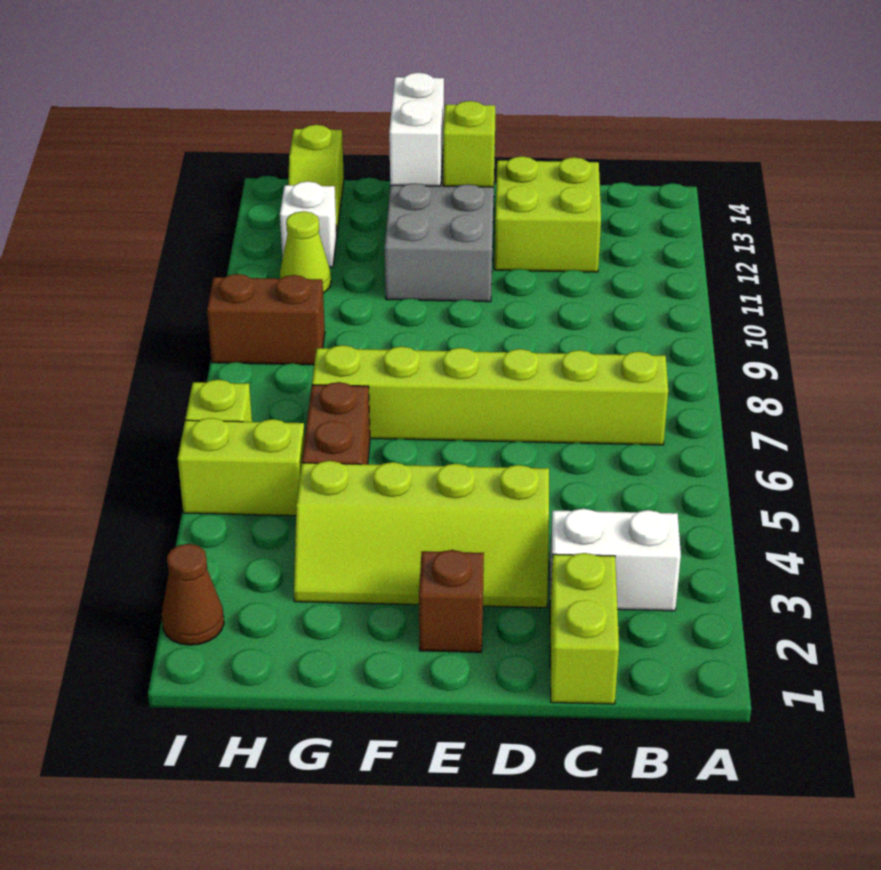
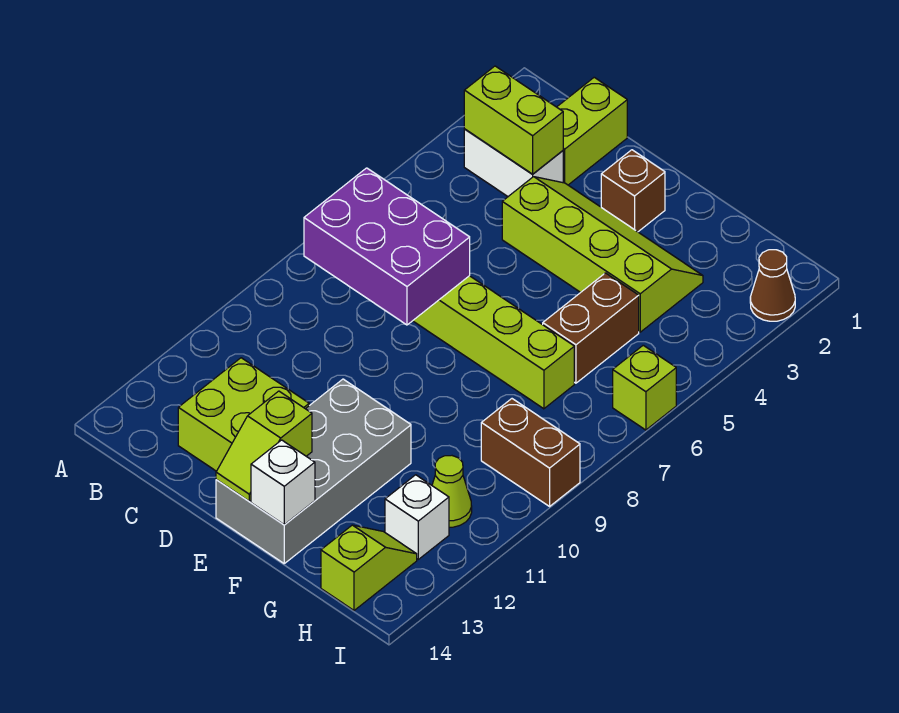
none -> purple 2x3 brick [304,168,470,325]
white 1x2 brick [389,73,444,186] -> white 1x1 brick [251,440,315,525]
lime 1x2 brick [178,418,305,516] -> lime 1x2 brick moved to [464,66,563,174]

